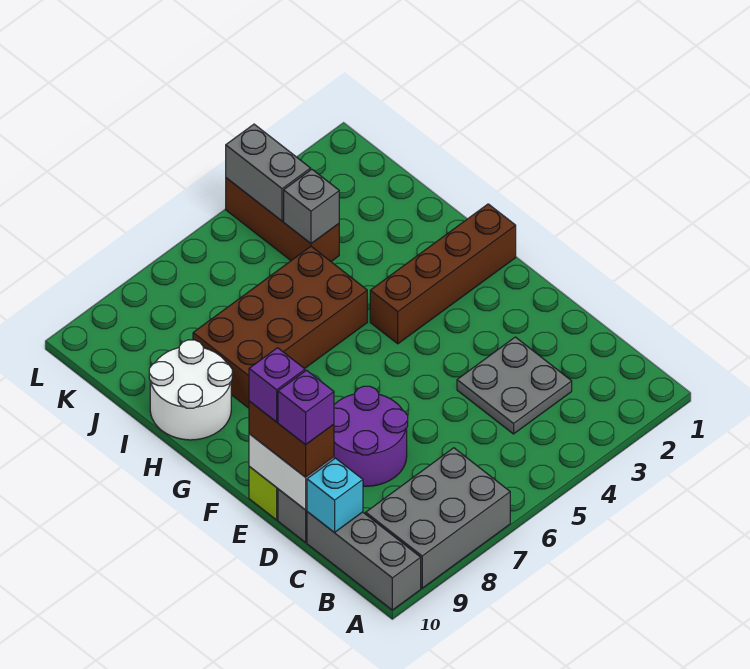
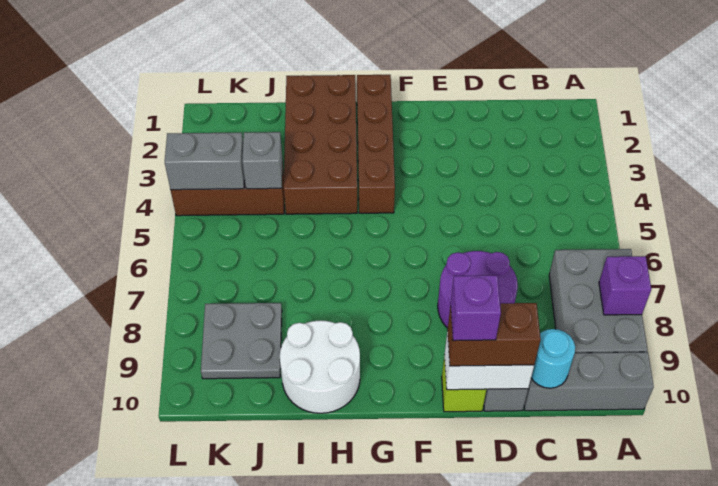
grey 2x2 plate [457,337,572,434] -> grey 2x2 plate moved to [201,303,282,379]
cyan 1x1 brick [307,458,363,532] -> cyan 1x1 round brick [531,329,575,388]
purple 1x1 brick [278,370,334,445] -> purple 1x1 brick moved to [599,256,651,315]
brown 2x4 brick [193,247,367,408] -> brown 2x4 brick moved to [284,75,357,214]

